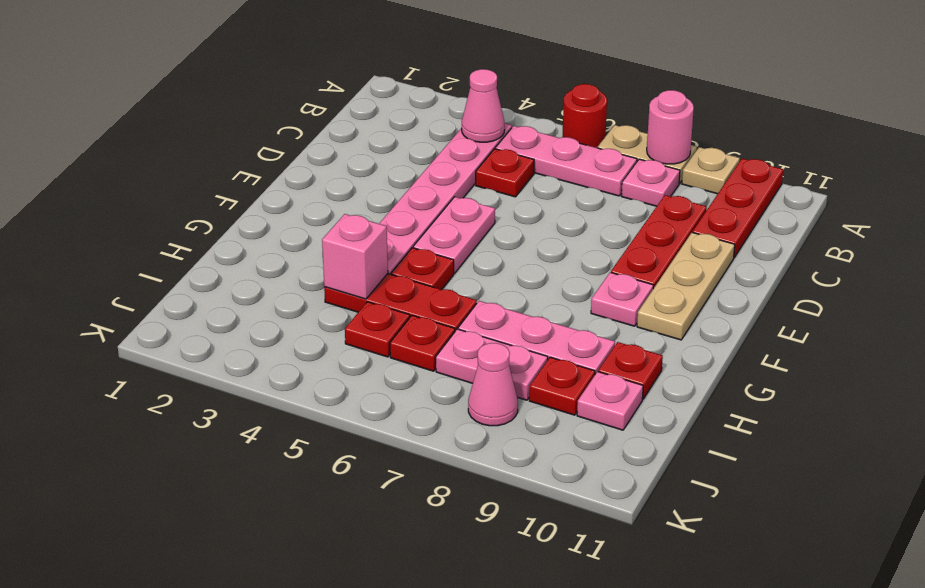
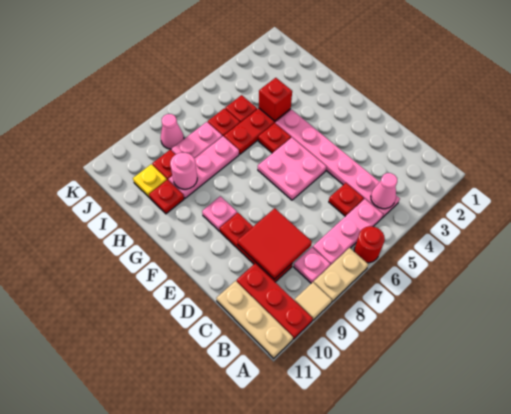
pink 1x1 round brick [647,90,694,164] -> pink 1x1 round brick moved to [170,153,197,189]
tan 1x1 plate [682,147,740,194] -> tan 1x1 tile [294,282,332,320]
none -> red 2x2 tile [238,208,312,279]
tan 1x3 plate [637,233,735,340] -> tan 1x3 plate moved to [217,281,293,358]
pink 1x2 plate [413,197,495,273] -> pink 2x2 plate [258,138,326,200]
pink 1x1 brick [322,214,388,299] -> red 1x1 brick [259,78,292,121]
pink 1x1 plate [577,372,643,430] -> yellow 1x1 plate [133,164,167,198]

